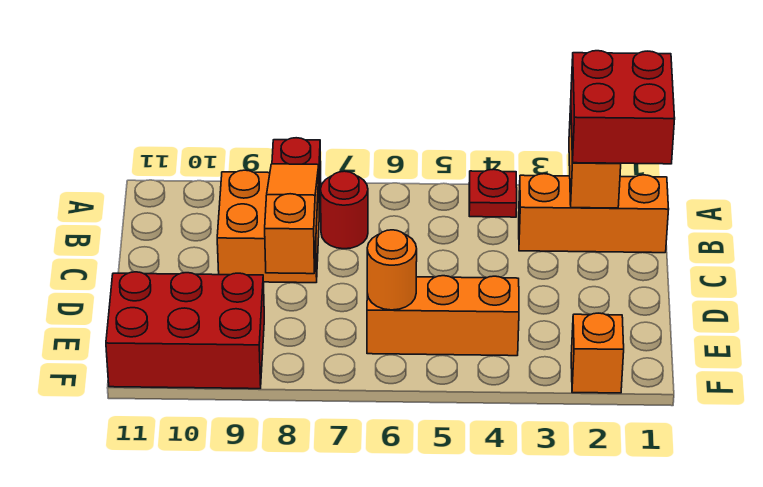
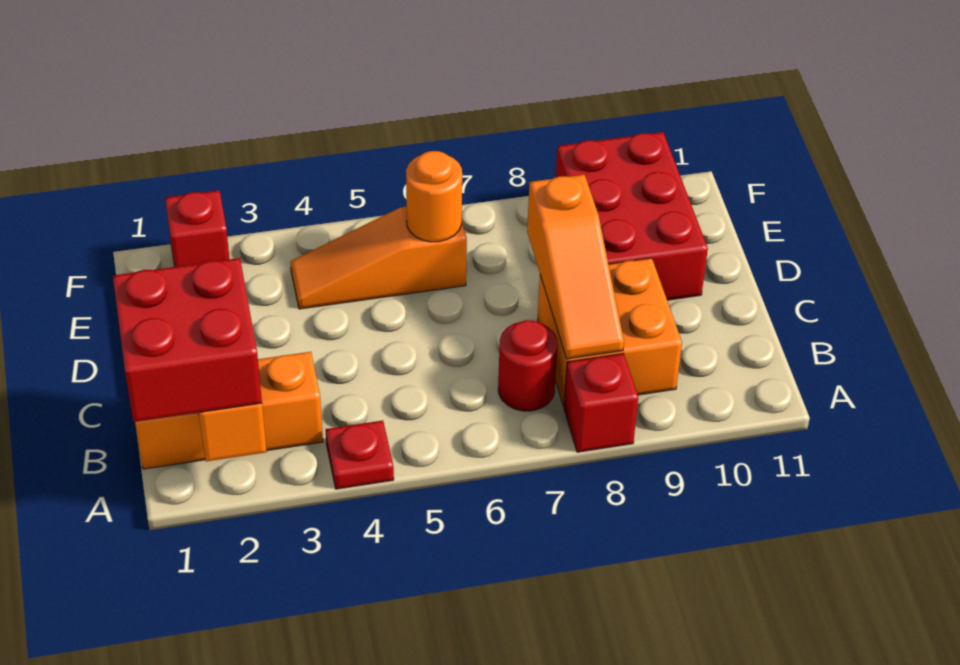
orange 1x3 brick [367,276,519,356] -> orange 1x3 slope [290,206,467,309]
red 2x3 brick [106,272,264,389] -> red 2x3 brick turned to [556,132,708,300]
orange 1x1 brick [571,313,624,393] -> red 1x1 brick [165,190,230,267]

